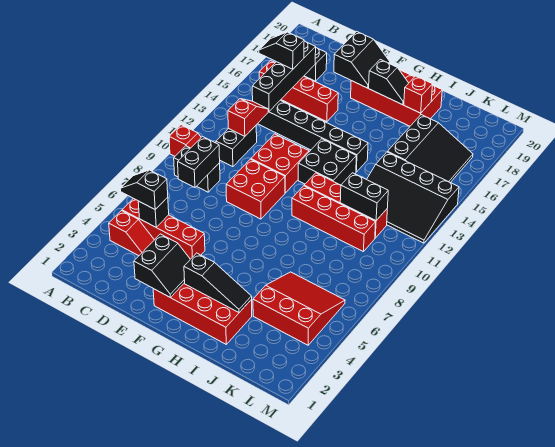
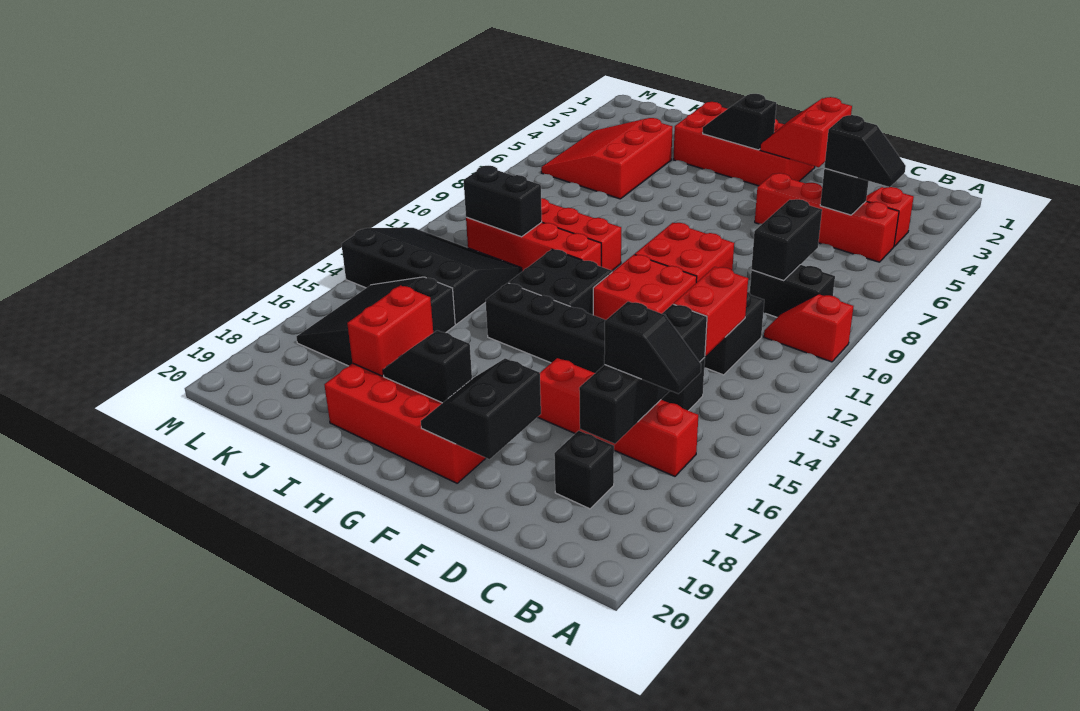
red 1x2 slope [228,99,268,136] -> red 1x2 brick [674,267,748,356]
black 2x2 slope [134,234,190,298] -> red 2x2 slope [760,97,852,167]
black 1x3 slope [184,253,252,312] -> black 1x2 slope [703,94,776,150]
red 1x1 brick [404,76,433,113] -> red 1x2 brick [347,285,433,376]
red 3x3 slope [253,272,345,345] -> red 3x3 slope turned to [541,118,673,199]

